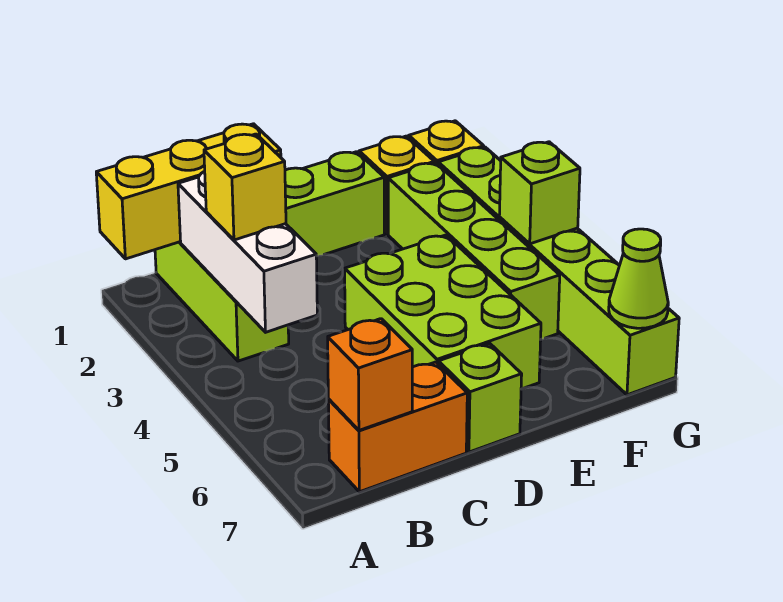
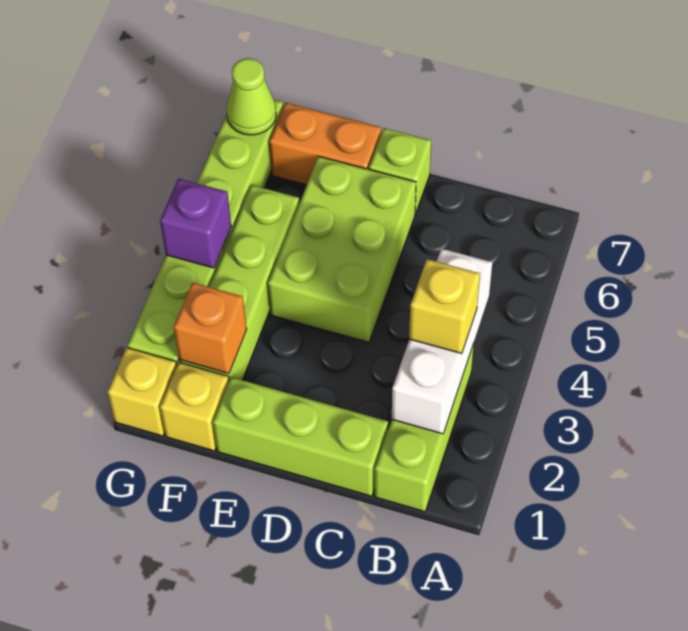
yellow 1x3 brick [96,124,281,259] -> none
orange 1x2 brick [328,362,467,492] -> orange 1x2 brick moved to [269,103,381,185]
orange 1x1 brick [328,319,412,430] -> orange 1x1 brick moved to [174,283,247,374]
lime 1x1 brick [499,142,580,244] -> purple 1x1 brick [160,179,231,268]

